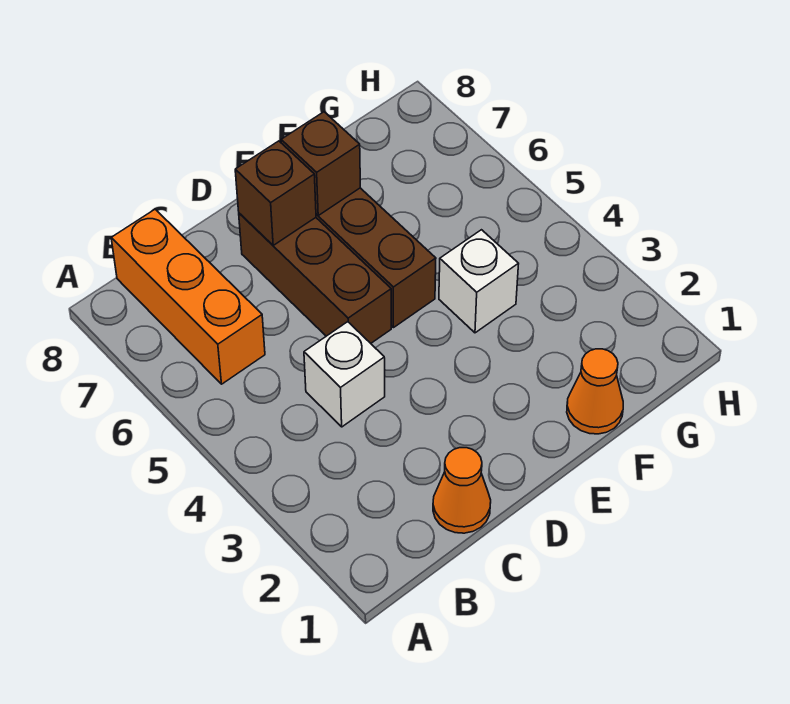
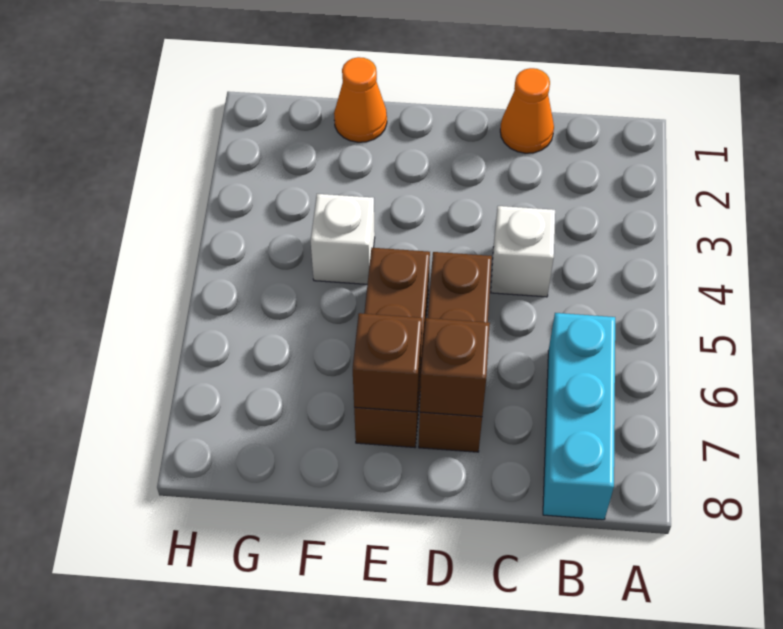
orange 1x3 brick [111,209,265,384] -> cyan 1x3 brick [543,313,615,520]

